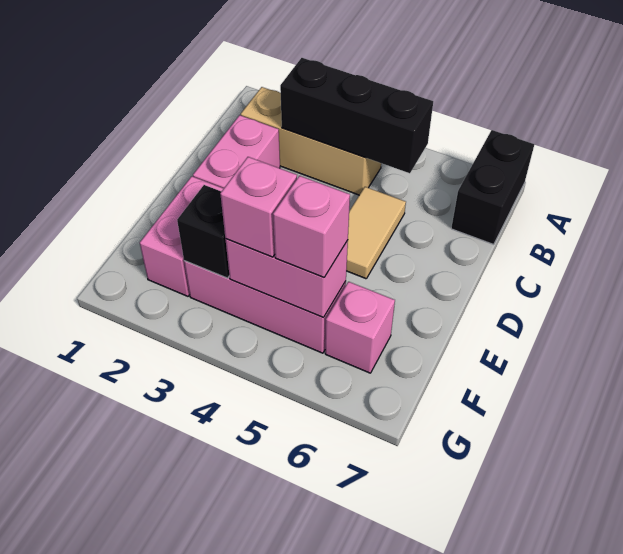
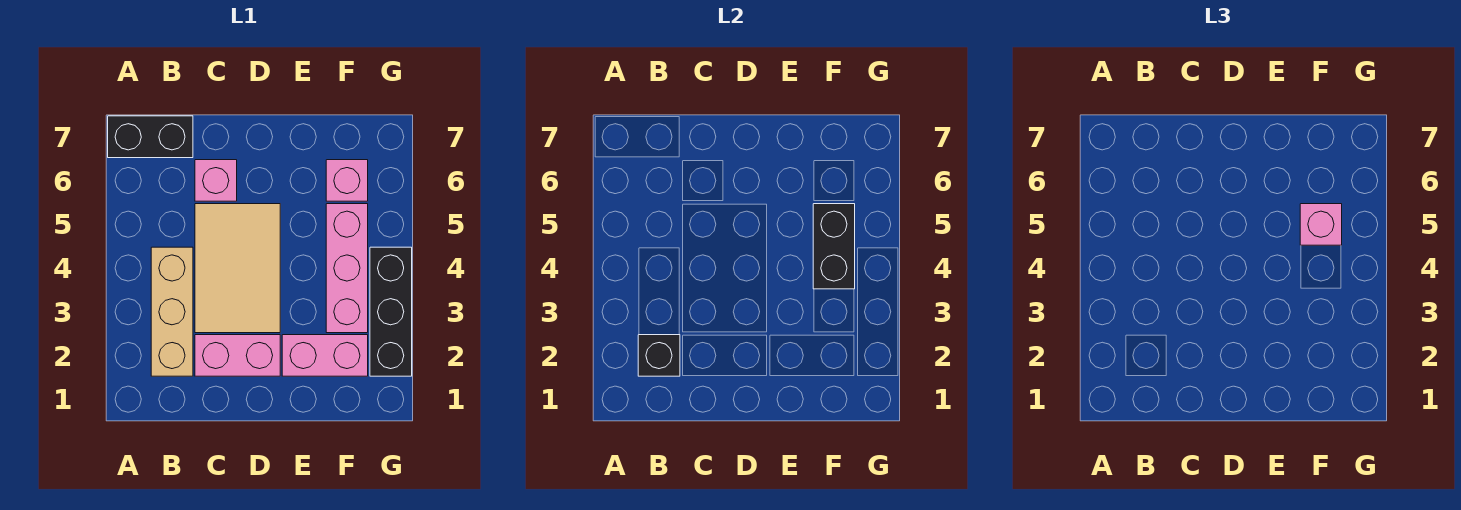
black 1x3 brick [280,58,433,173] -> black 1x3 brick moved to [370,247,412,376]
tan 1x2 tile [346,187,406,279] -> tan 2x3 tile [195,204,280,333]
black 1x1 brick [177,185,229,278] -> black 1x1 brick moved to [638,335,680,376]
pink 1x2 brick [225,239,348,317] -> black 1x2 brick [813,204,855,289]
pink 1x1 brick [220,157,297,257] -> pink 1x1 brick moved to [195,160,237,201]

